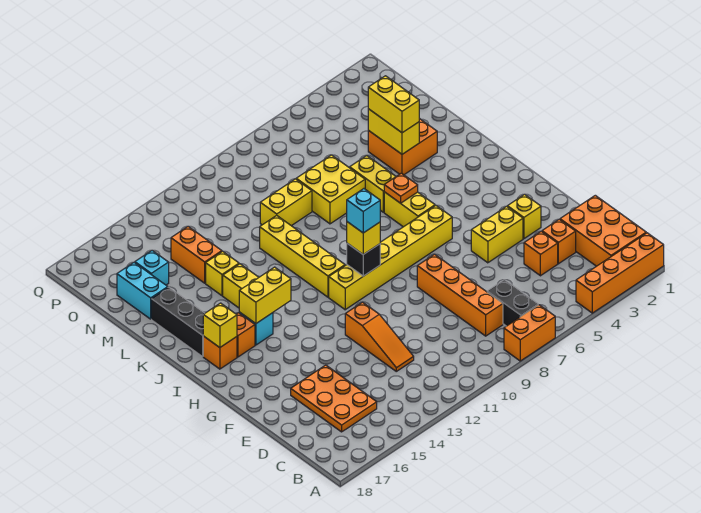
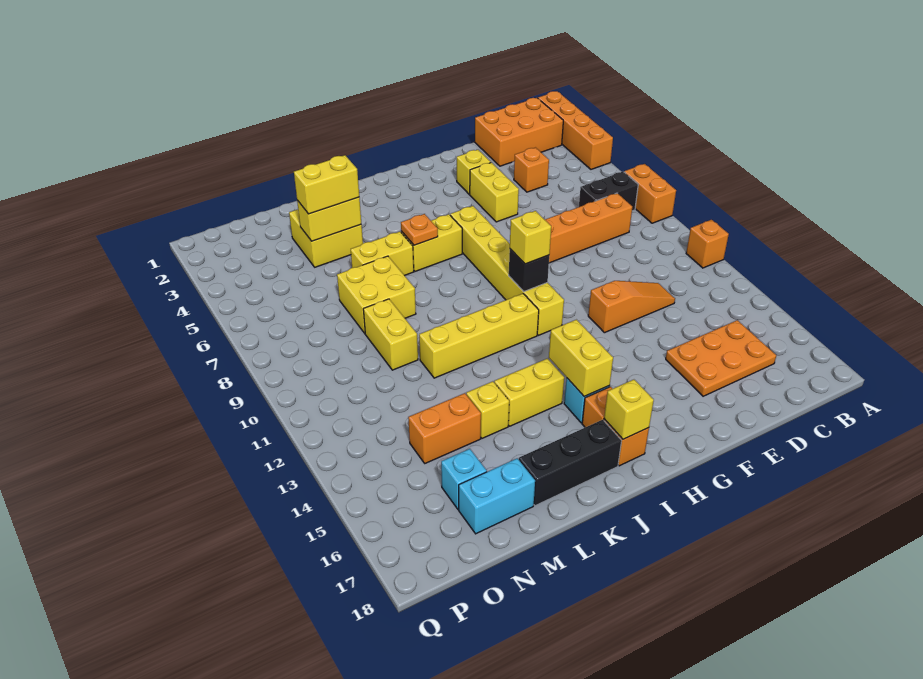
orange 1x1 brick [542,219,576,264] -> orange 1x1 brick moved to [686,220,729,268]
cyan 1x1 brick [347,189,380,233] -> none
orange 2x2 brick [368,118,437,175] -> yellow 2x2 brick [289,209,363,267]

